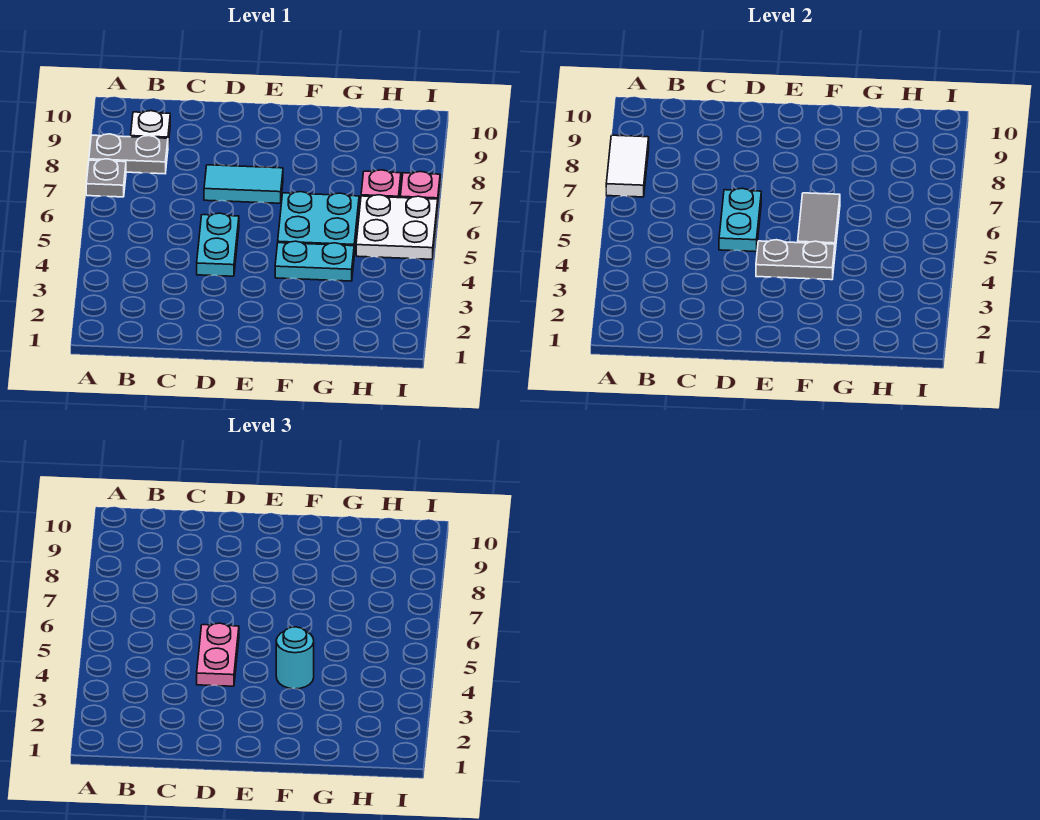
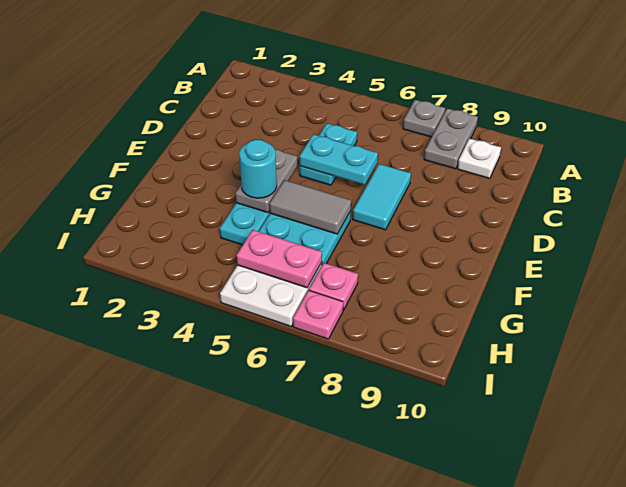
white 1x2 tile [606,135,649,197] -> none
cyan 1x2 plate [197,213,239,276] -> cyan 1x2 plate turned to [300,124,357,185]
pink 1x2 plate [197,623,239,686] -> pink 1x2 plate moved to [237,230,322,288]

